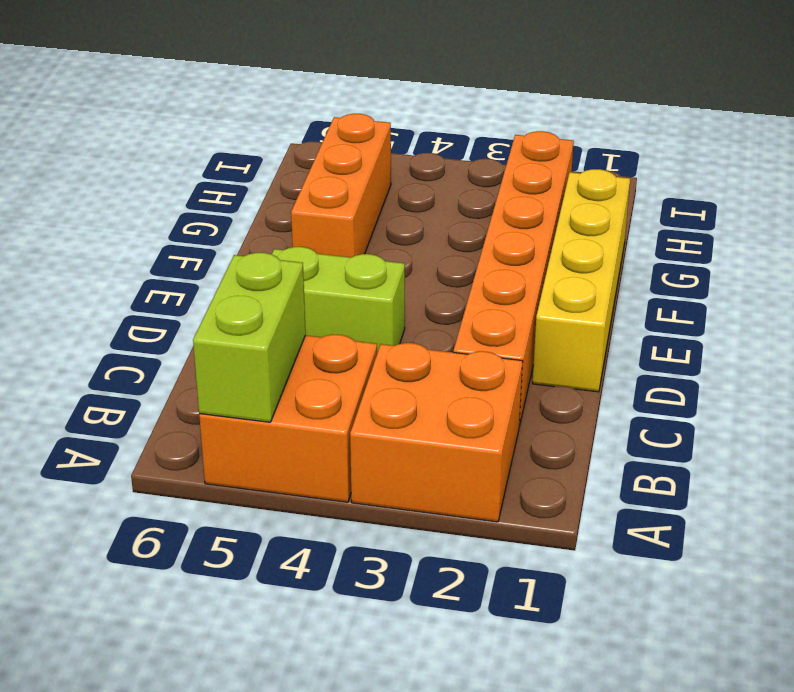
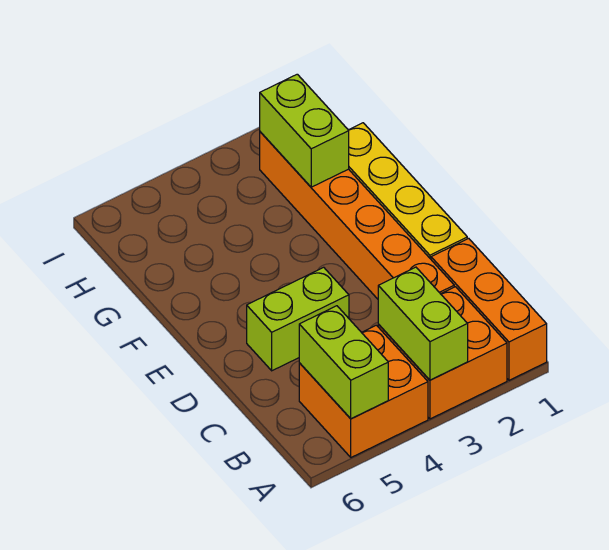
none -> lime 1x2 brick [378,267,468,380]
orange 1x3 brick [291,114,391,257] -> orange 1x3 brick moved to [431,238,547,380]
none -> lime 1x2 brick [260,74,349,187]

